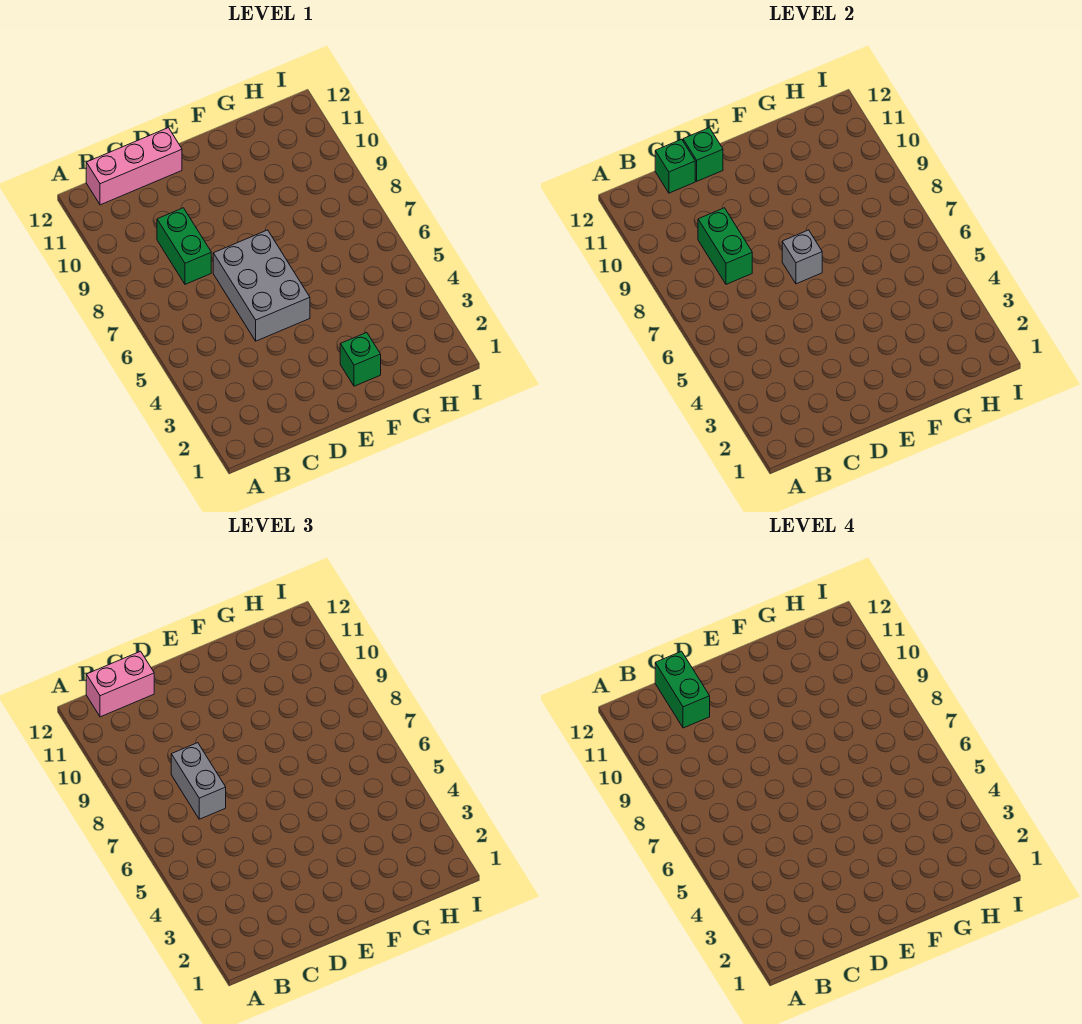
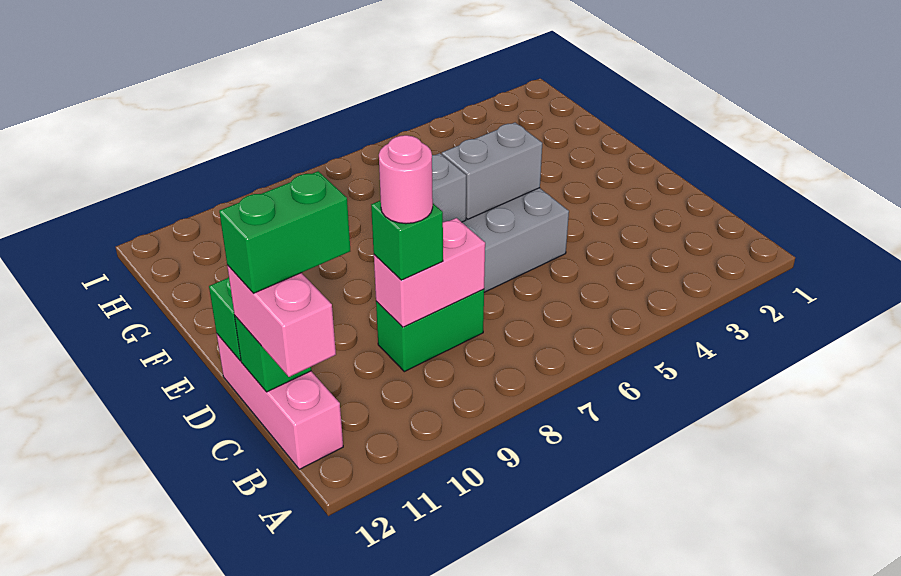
grey 1x2 brick [171,743,226,819] -> grey 1x2 brick moved to [442,123,542,219]
green 1x2 brick [698,208,752,284] -> pink 1x2 brick [374,218,485,327]
none -> pink 1x1 round brick [379,135,433,224]
green 1x1 brick [340,333,381,386] -> green 1x1 brick moved to [371,200,443,280]

